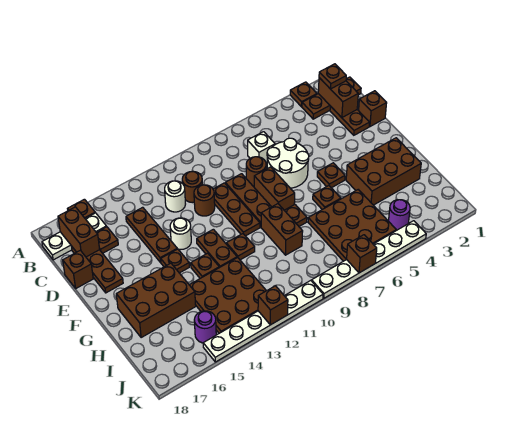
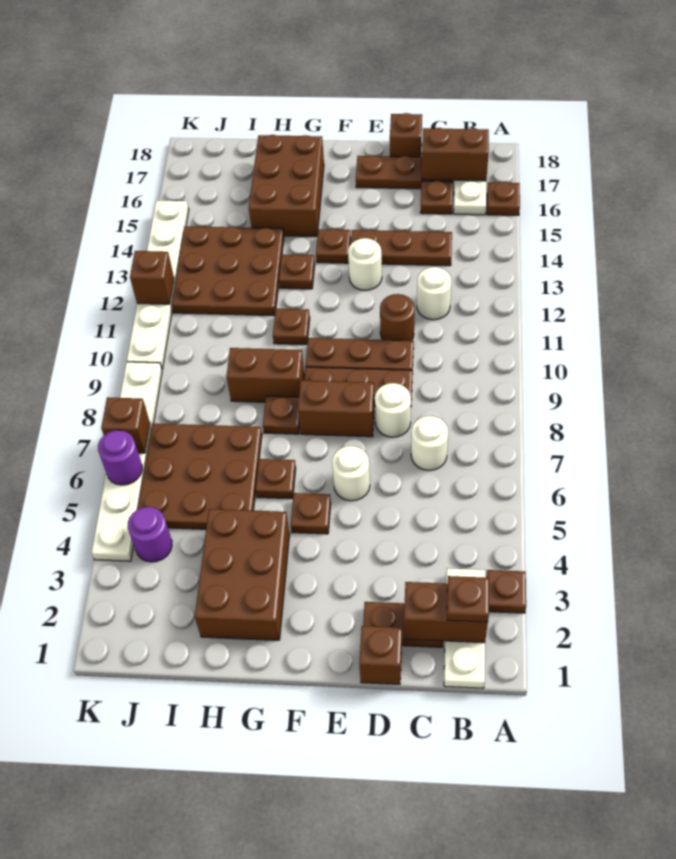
brown 1x3 plate [302,77,361,119] -> white 1x3 plate [444,568,485,688]
white 1x1 brick [248,132,275,164] -> white 1x1 round brick [411,416,448,470]
brown 1x1 round brick [182,171,202,203] -> none
white 2x2 round brick [267,138,309,188] -> white 1x1 round brick [332,446,370,501]
brown 1x1 round brick [246,157,266,187] -> white 1x1 round brick [375,383,411,437]
brown 1x2 plate [197,229,237,268] -> none
purple 1x1 round brick [194,311,216,343] -> purple 1x1 round brick moved to [98,430,142,485]

